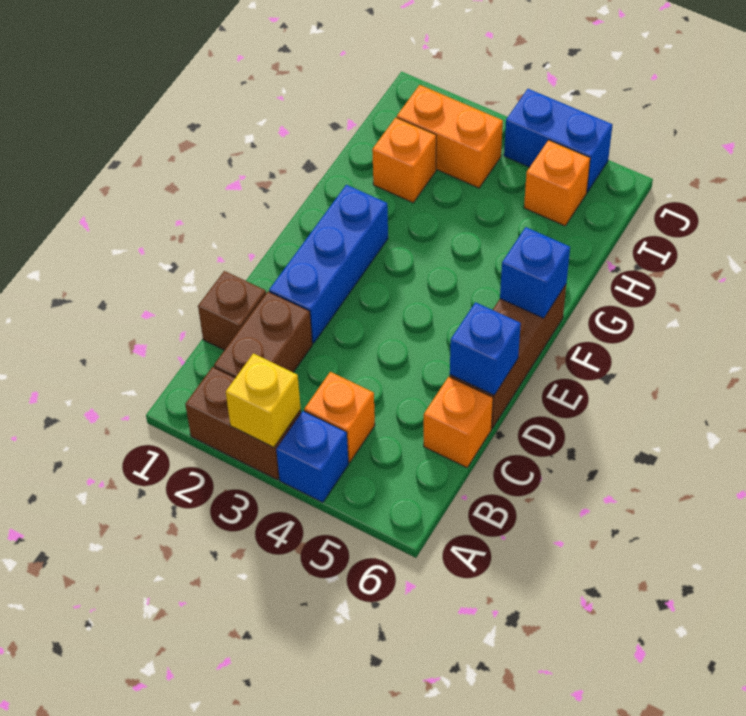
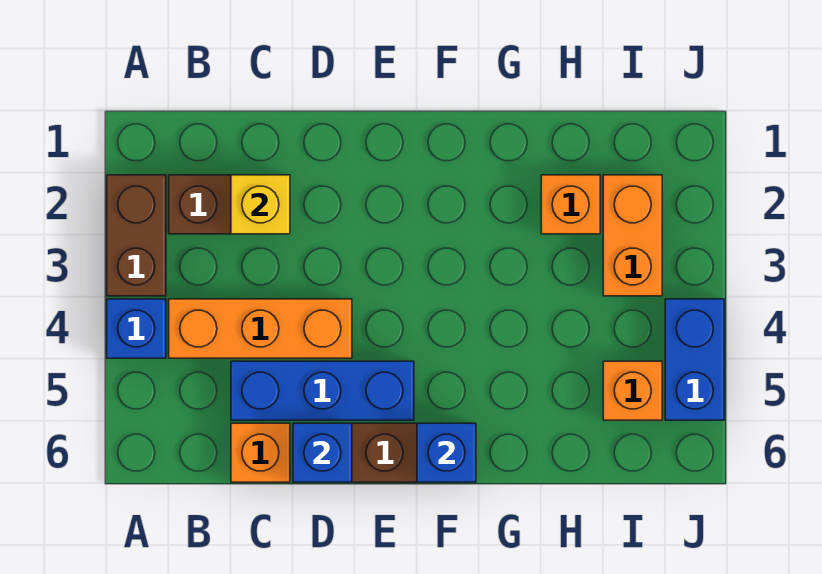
yellow 1x1 brick [226,354,301,447] -> yellow 1x1 brick moved to [231,175,290,234]
orange 1x1 brick [304,372,375,462] -> orange 1x3 brick [169,299,352,358]
brown 1x1 brick [198,271,266,350] -> none
blue 1x3 brick [269,185,388,343] -> blue 1x3 brick moved to [231,361,414,420]

